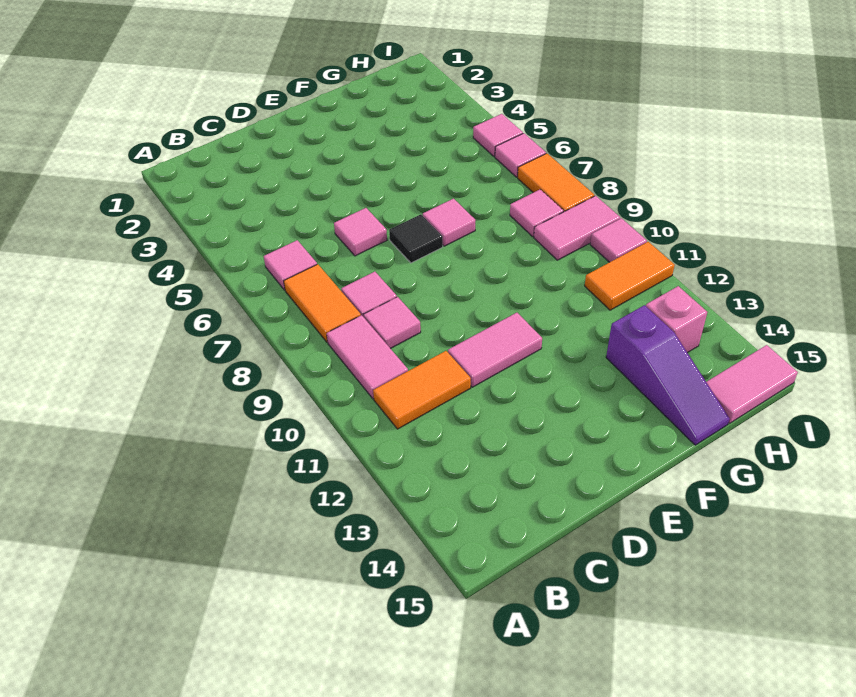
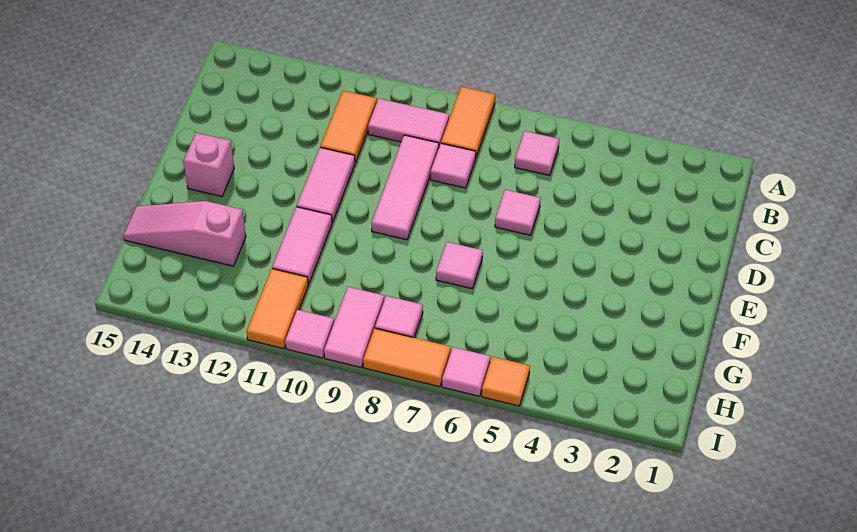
orange 1x2 tile [284,264,361,342] -> orange 1x2 tile turned to [441,87,495,159]
pink 1x1 tile [364,297,421,349] -> pink 1x3 tile [371,135,439,240]
black 1x1 tile [389,214,443,263] -> none
purple 1x3 slope [606,305,730,445] -> pink 1x3 slope [123,201,246,266]
pink 1x1 brick [646,286,707,353] -> pink 1x1 brick moved to [183,133,234,196]
pink 1x2 tile [707,345,798,423] -> pink 1x2 tile moved to [272,207,332,284]
pink 1x1 tile [473,114,523,157] -> orange 1x1 tile [482,357,530,406]

